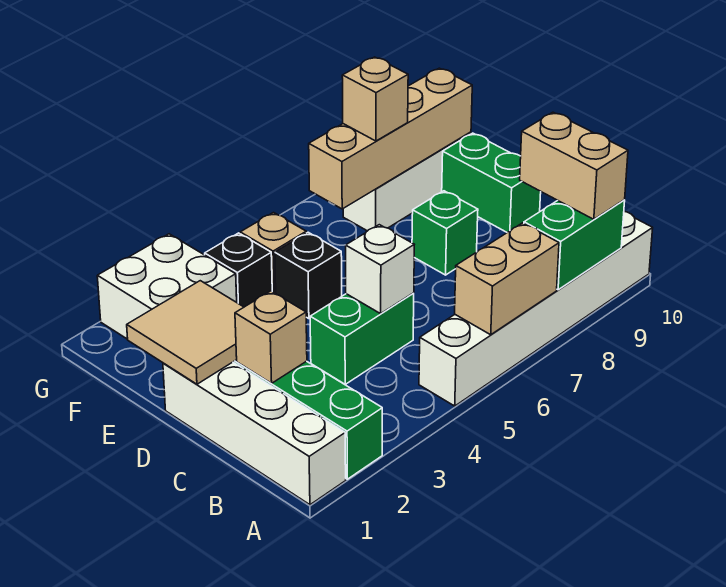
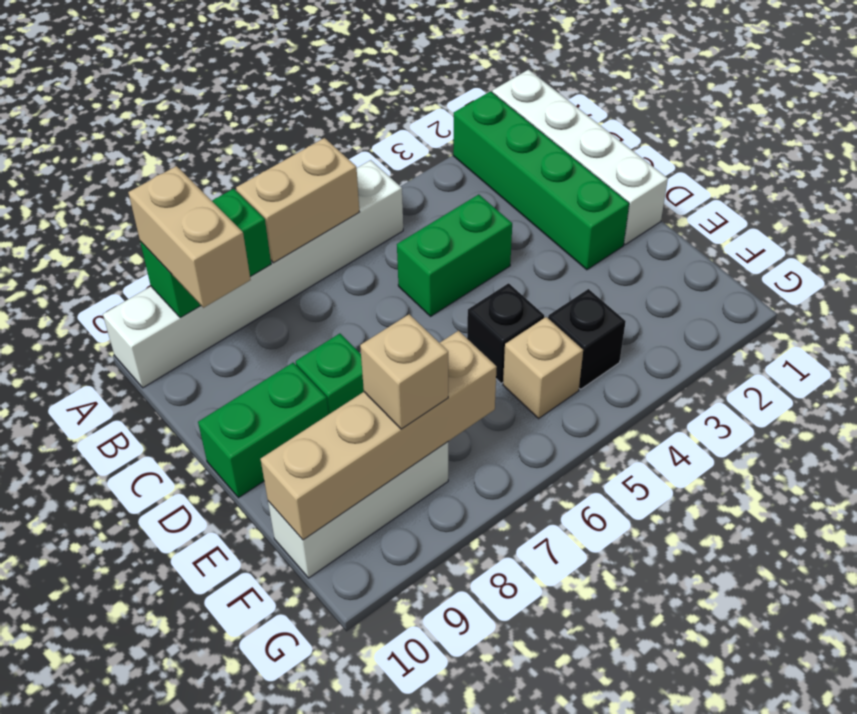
tan 1x1 brick [235,291,307,383] -> none
white 1x1 brick [346,225,414,314] -> none
tan 2x2 tile [127,281,244,384] -> none
green 1x2 brick [442,133,541,232] -> green 1x2 brick turned to [198,363,328,498]
white 2x2 brick [97,234,237,339] -> none

